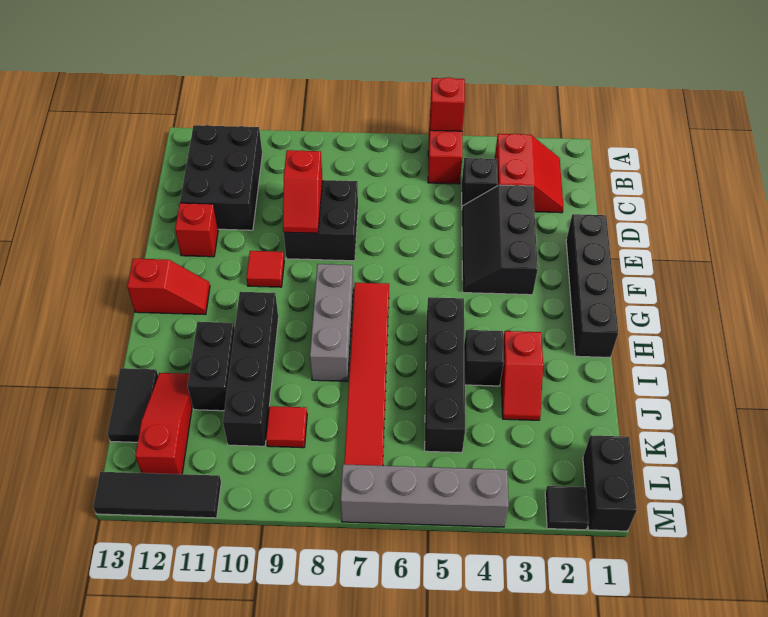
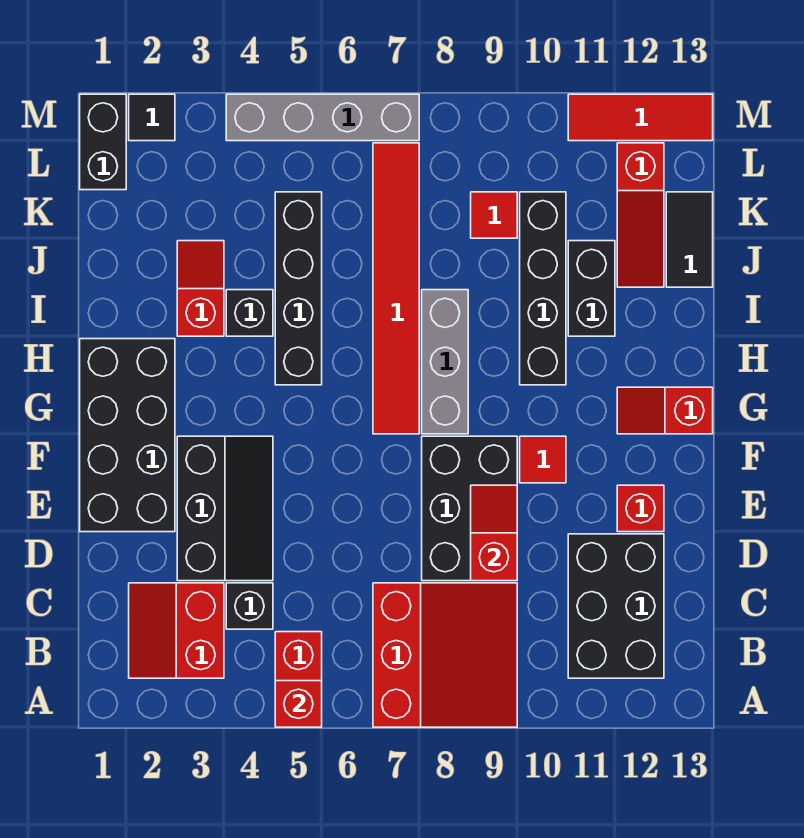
none -> red 3x3 slope [373,583,517,727]
black 2x2 brick [284,180,358,261] -> black 2x3 brick [422,436,517,581]
black 1x4 brick [566,214,618,357] -> black 2x4 brick [80,339,175,532]
black 1x3 tile [93,472,221,518] -> red 1x3 tile [568,94,713,141]

